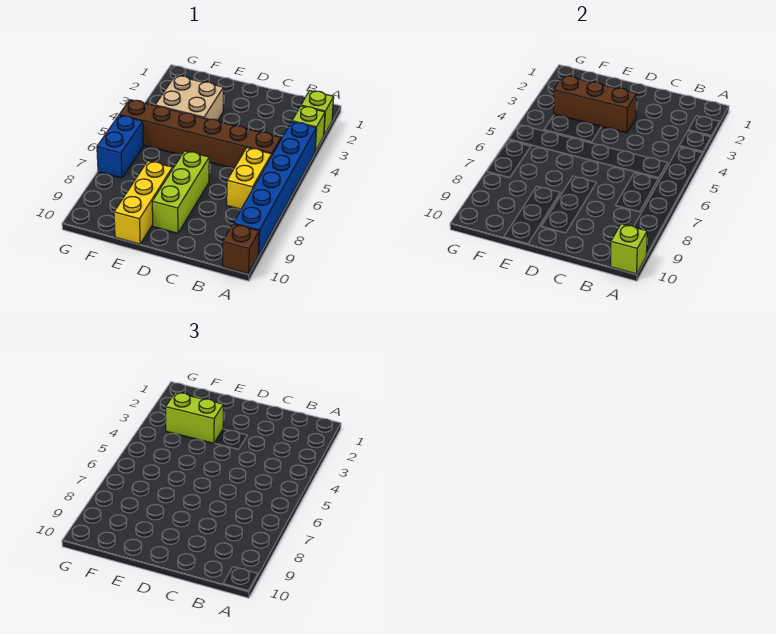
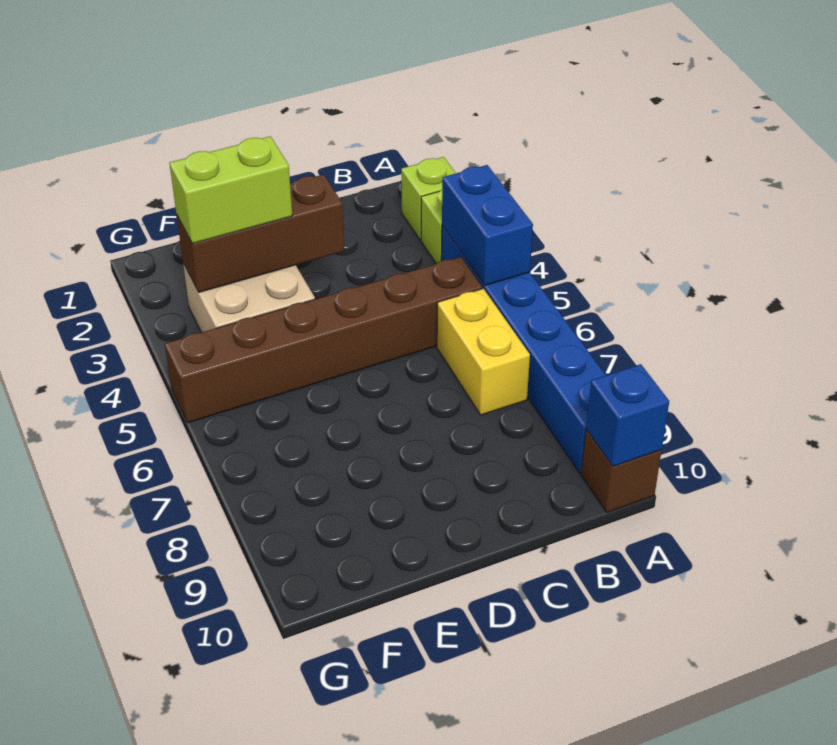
lime 1x1 brick [610,224,647,274] -> blue 1x1 brick [586,364,669,466]
lime 1x3 brick [152,151,209,233] -> none
yellow 1x3 brick [114,161,173,244] -> none
blue 1x2 brick [97,115,143,178] -> blue 1x2 brick moved to [442,165,533,285]

